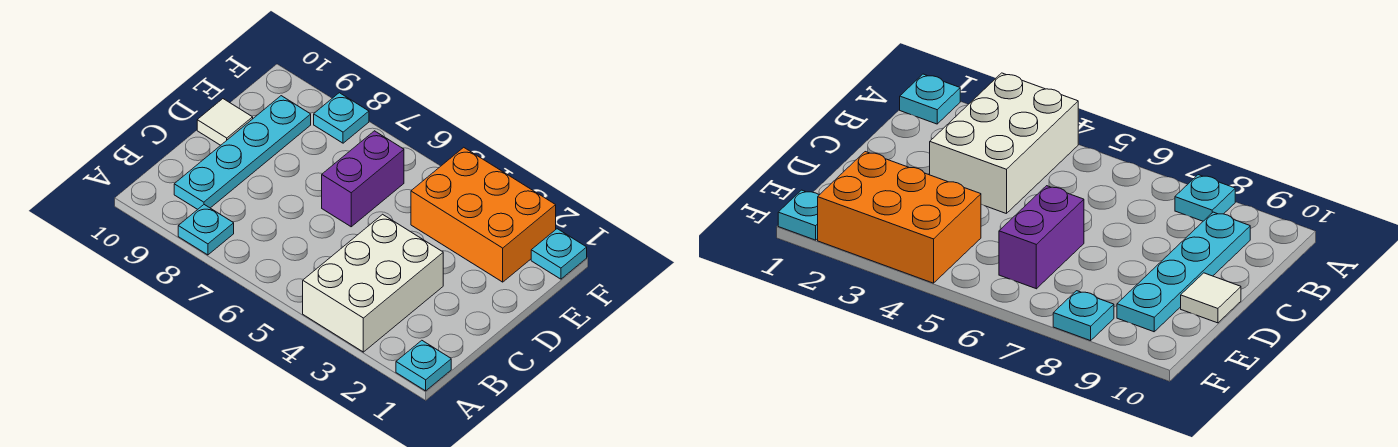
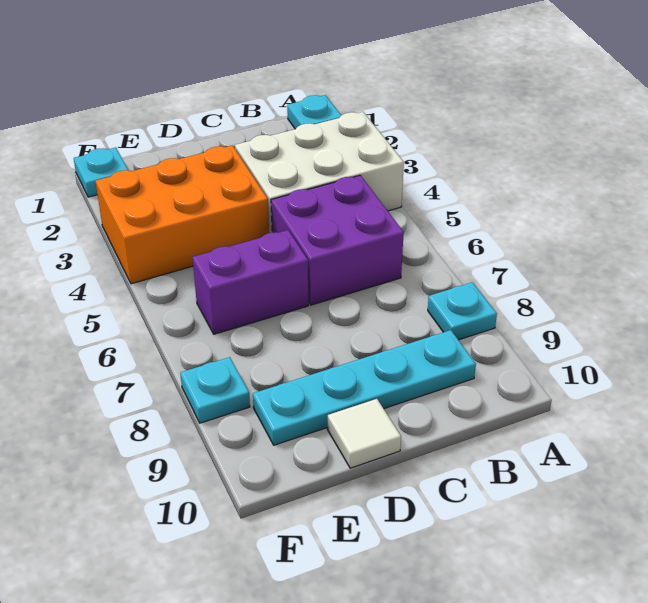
none -> purple 2x2 brick [271,175,404,305]
orange 2x3 brick [411,147,556,282] -> orange 2x3 brick turned to [95,145,269,284]

